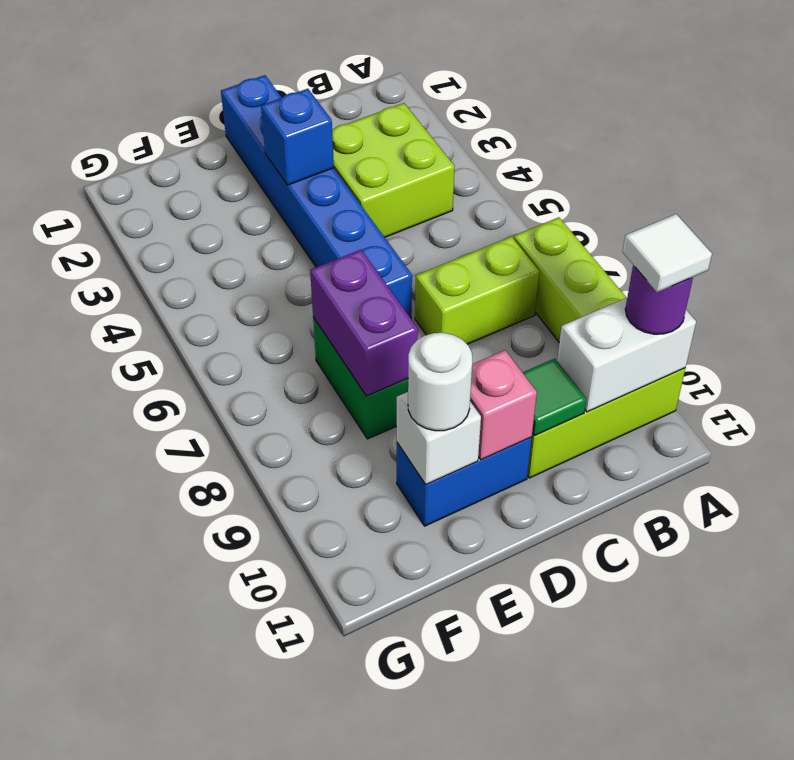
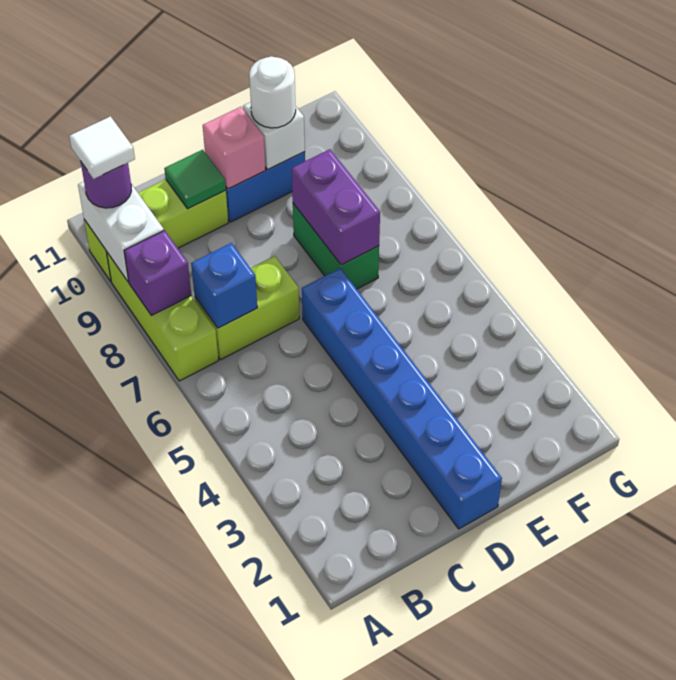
none -> purple 1x1 brick [124,230,191,315]
white 1x2 brick [557,298,696,412] -> white 1x2 brick turned to [78,182,164,282]
lime 2x2 brick [332,103,454,237] -> none
blue 1x1 brick [261,89,334,185] -> blue 1x1 brick moved to [191,243,257,328]

